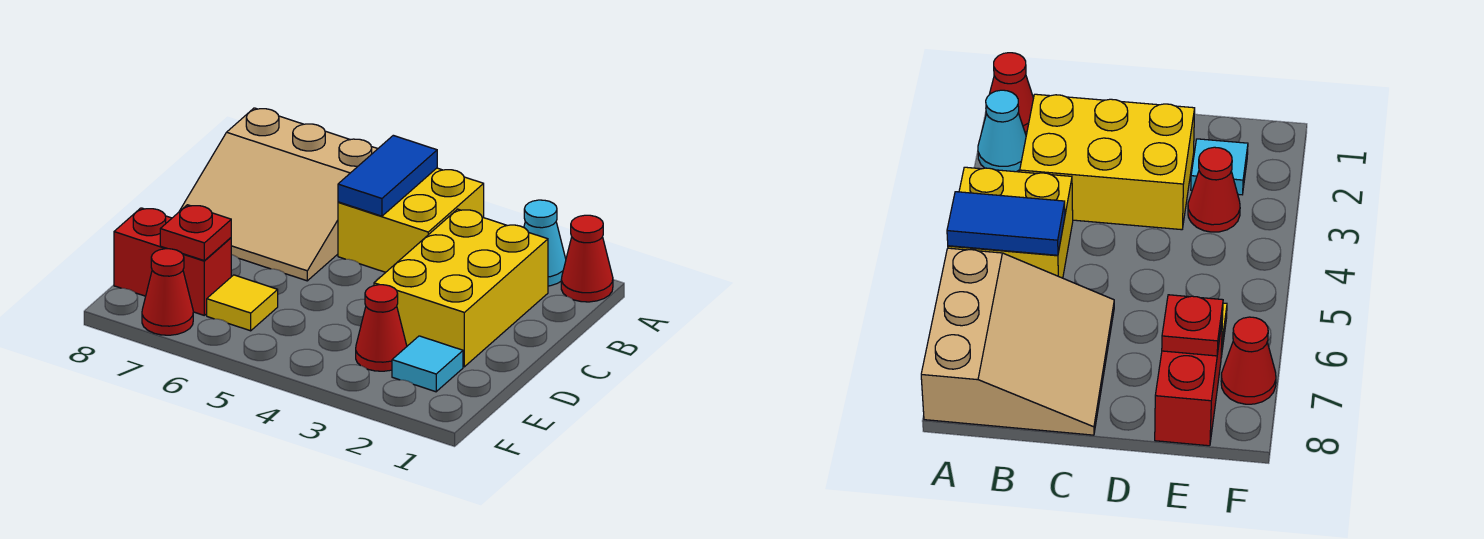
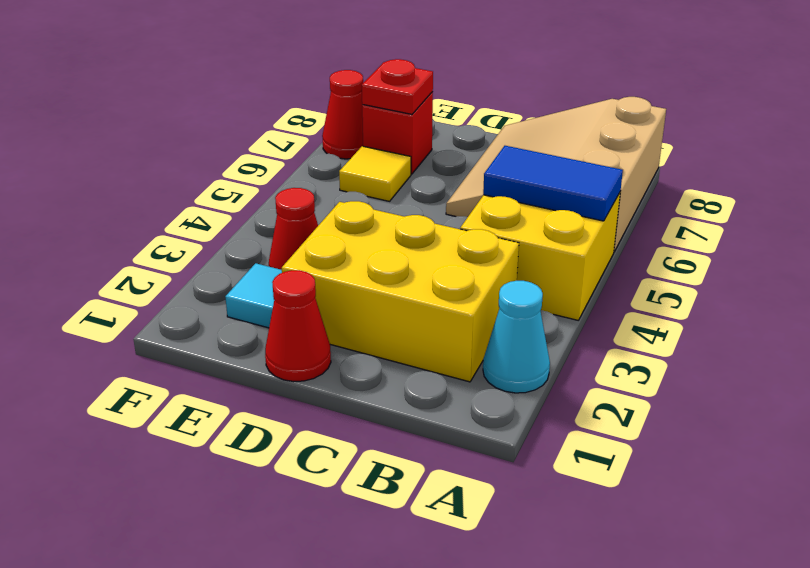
red 1x1 cone [561,215,613,302] -> red 1x1 cone moved to [265,270,331,382]
red 1x2 brick [114,208,231,315] -> red 1x1 brick [362,92,433,174]

